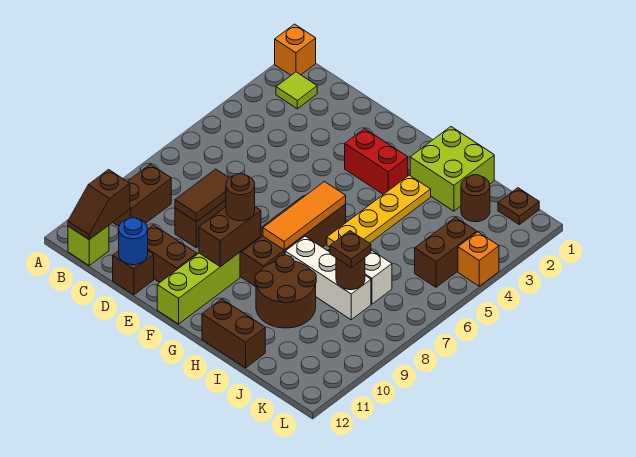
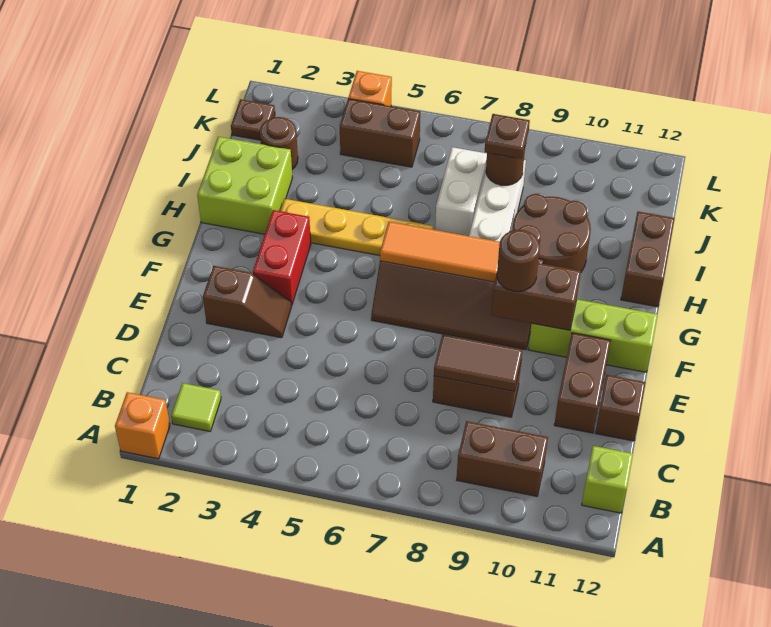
brown 1x2 slope [68,170,130,239] -> brown 1x2 slope moved to [203,266,292,338]
blue 1x1 round brick [119,218,148,265] -> none

